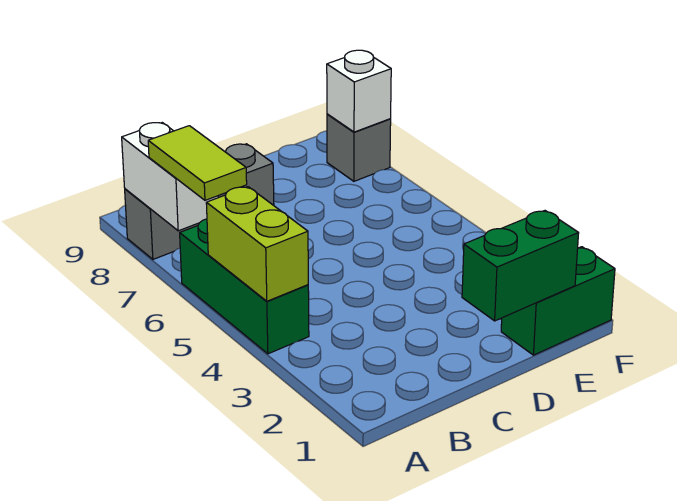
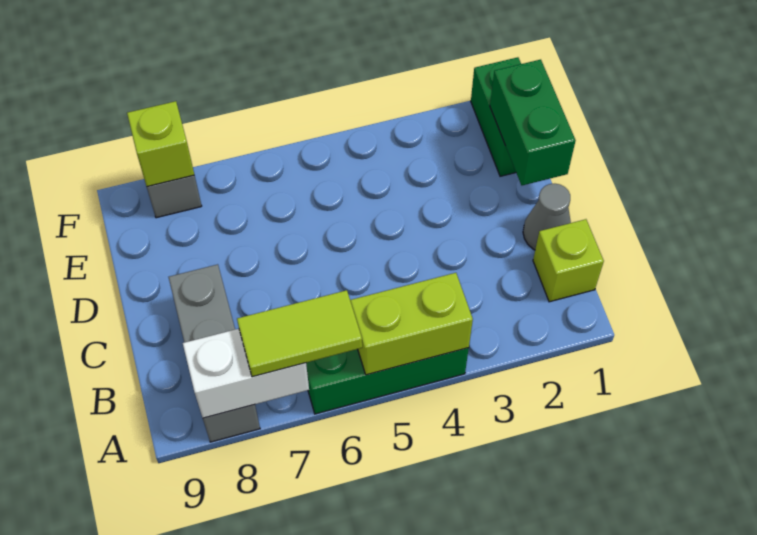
none -> lime 1x1 brick [533,219,604,302]
none -> grey 1x1 cone [523,184,571,250]
white 1x1 brick [327,50,391,132] -> lime 1x1 brick [127,101,194,186]

